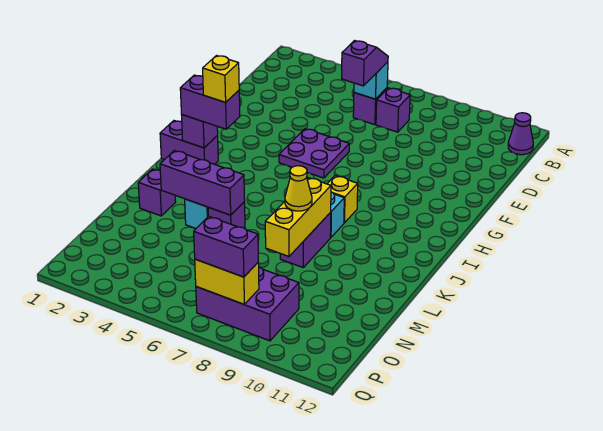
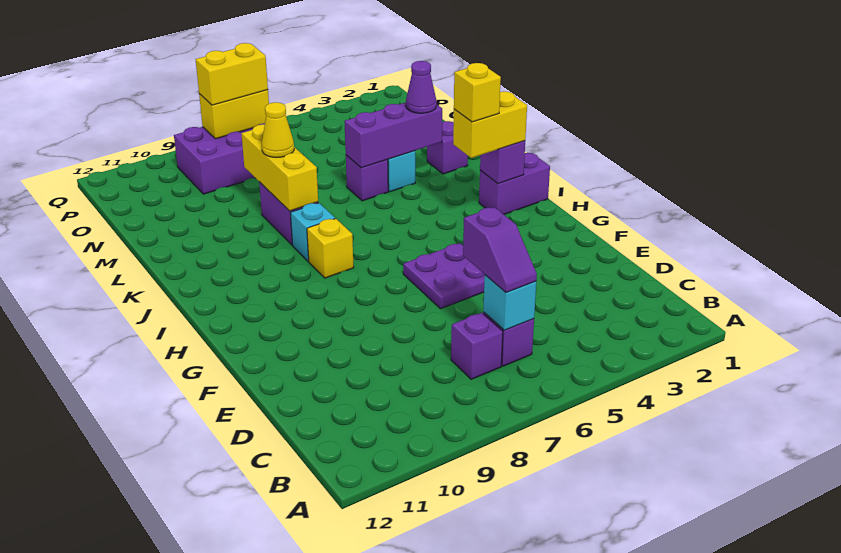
purple 1x1 cone [508,113,533,155] -> purple 1x1 cone moved to [406,61,437,113]
purple 1x2 brick [180,75,240,129] -> yellow 1x2 brick [453,91,527,158]
purple 1x2 brick [194,217,258,277] -> yellow 1x2 brick [196,43,268,105]

